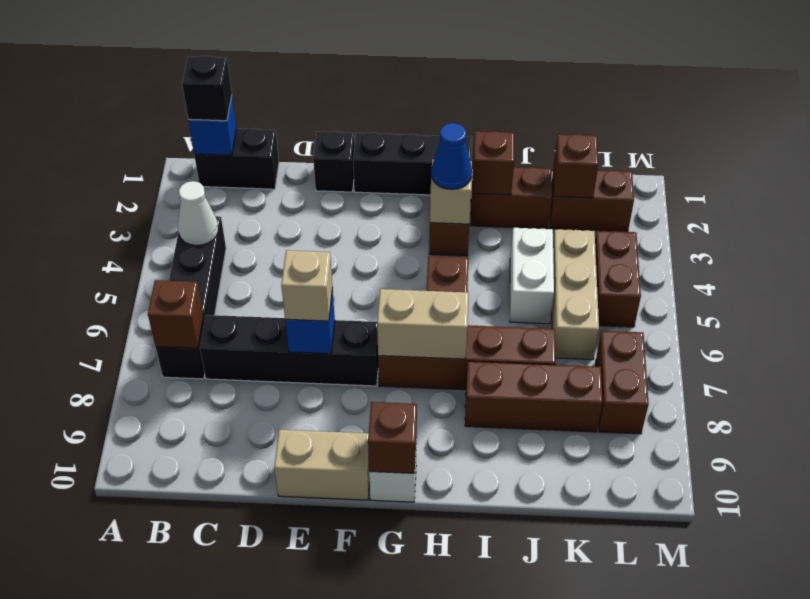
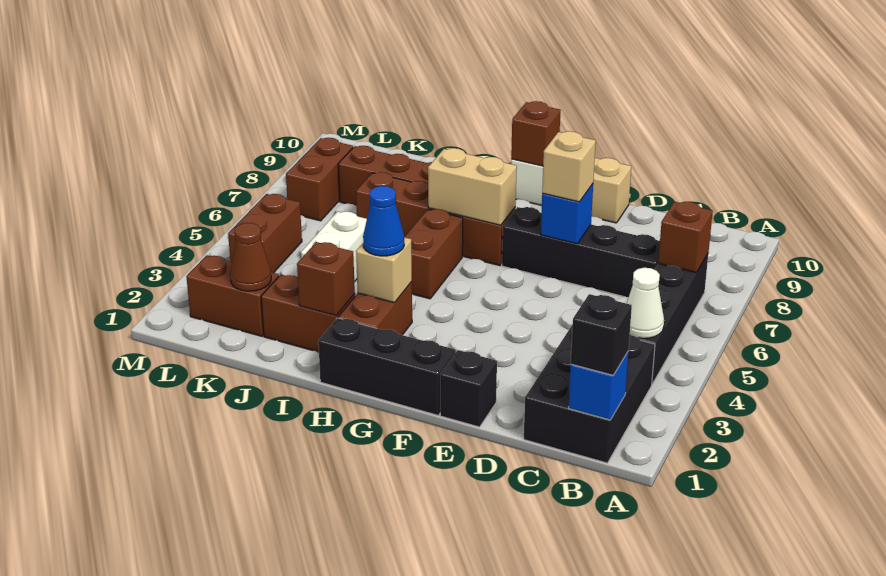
black 1x2 brick [194,128,279,189] -> black 2x3 brick [524,325,655,463]
brown 1x1 brick [553,134,598,198] -> brown 1x1 cone [230,223,271,291]
tan 1x3 brick [552,229,599,360] -> none

